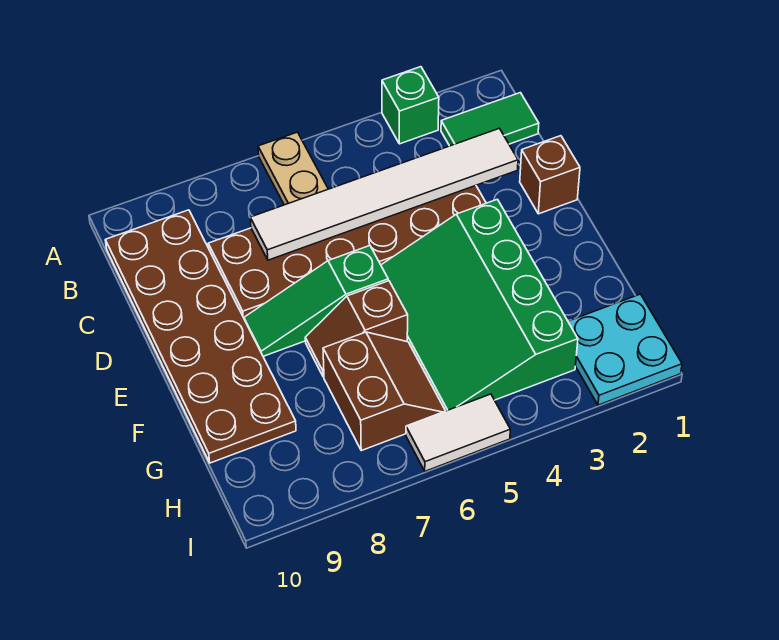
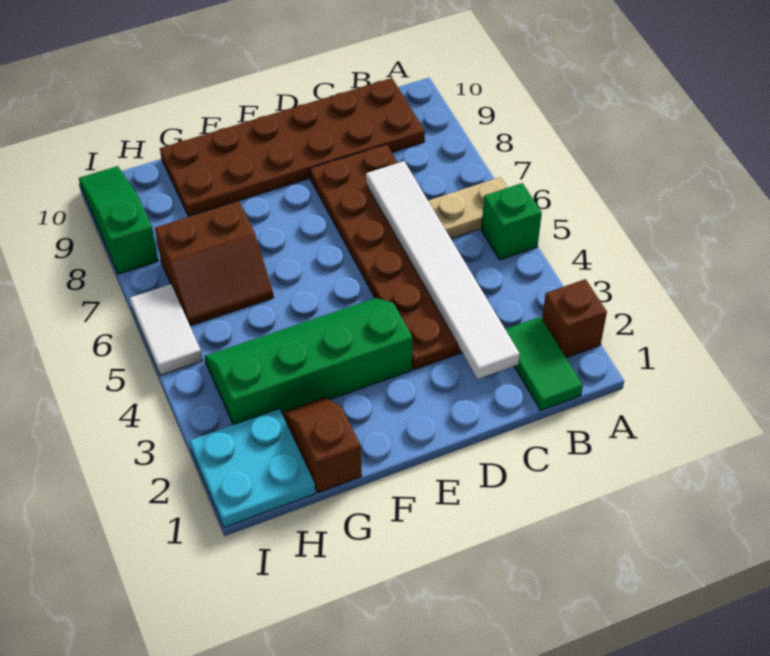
green 1x1 brick [382,67,439,144] -> green 1x1 brick moved to [481,183,542,260]
brown 1x1 brick [520,136,580,214] -> brown 1x1 brick moved to [542,279,607,358]
green 3x4 slope [381,199,578,411] -> green 2x4 slope [205,298,413,425]
green 1x3 slope [244,246,388,356] -> green 1x3 slope moved to [79,166,158,274]
brown 1x2 slope [305,281,408,377] -> brown 1x2 slope moved to [282,398,362,493]

